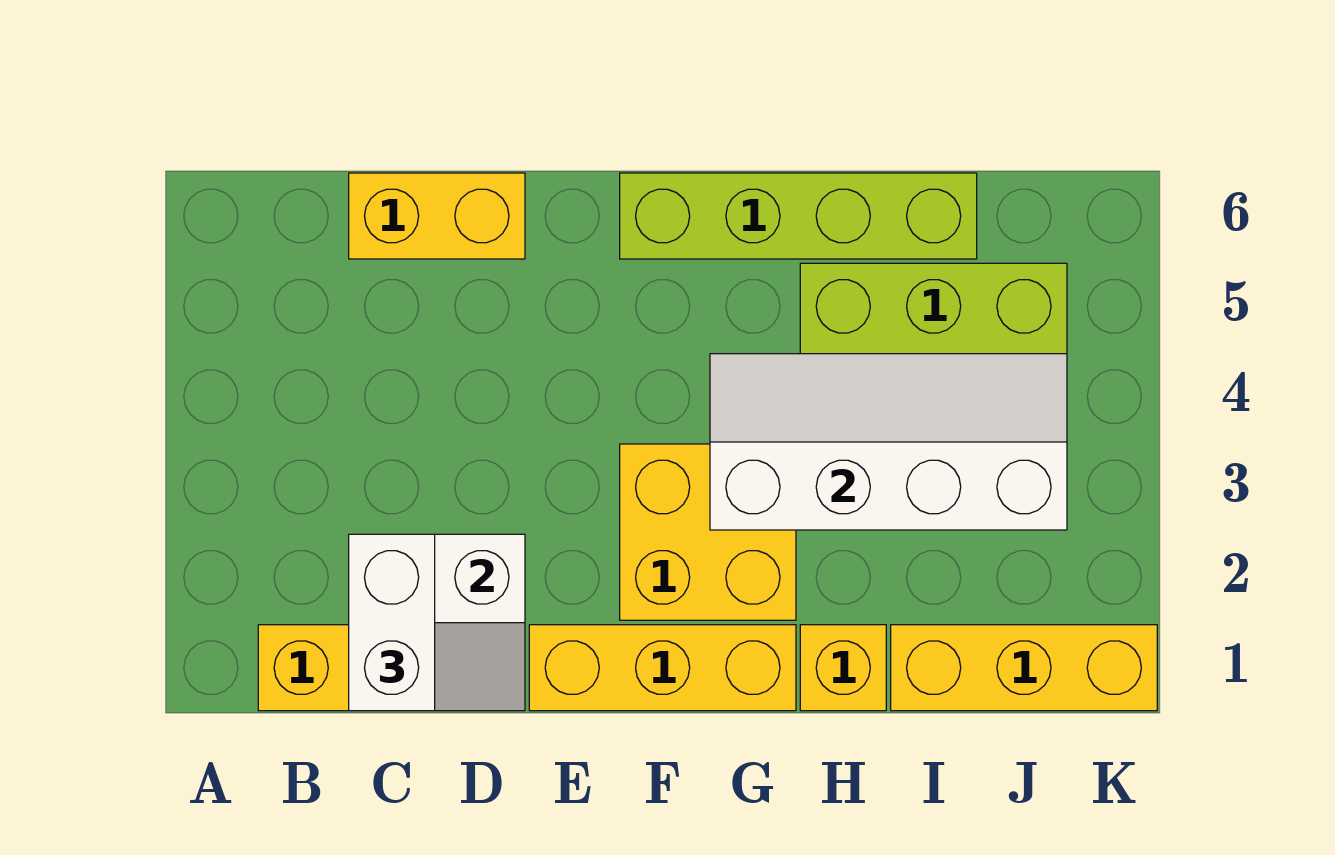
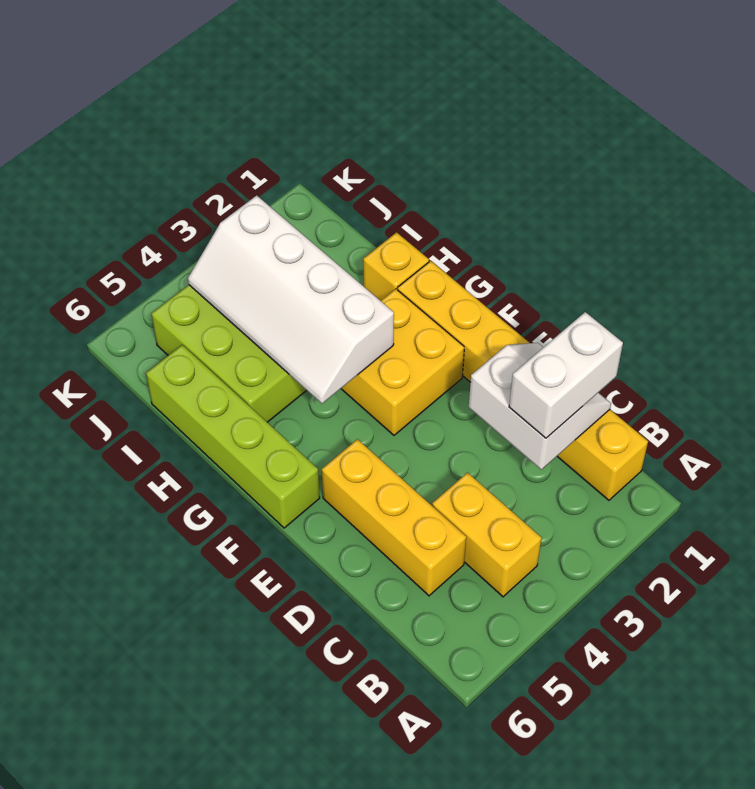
yellow 1x2 brick [349,173,525,259] -> yellow 1x2 brick moved to [432,473,542,597]
yellow 1x3 brick [891,625,1157,711] -> yellow 1x3 brick moved to [322,439,466,596]

